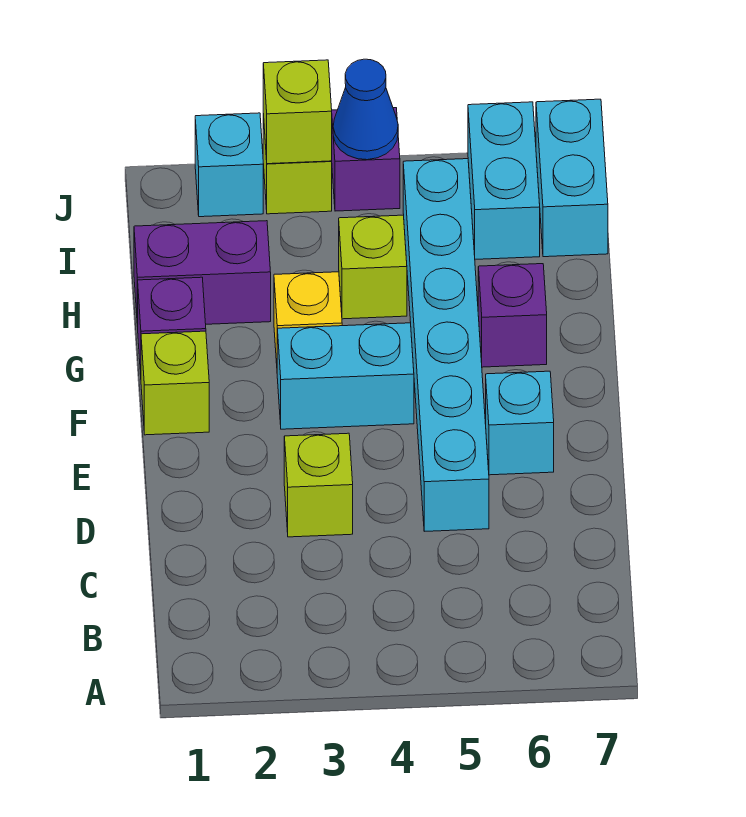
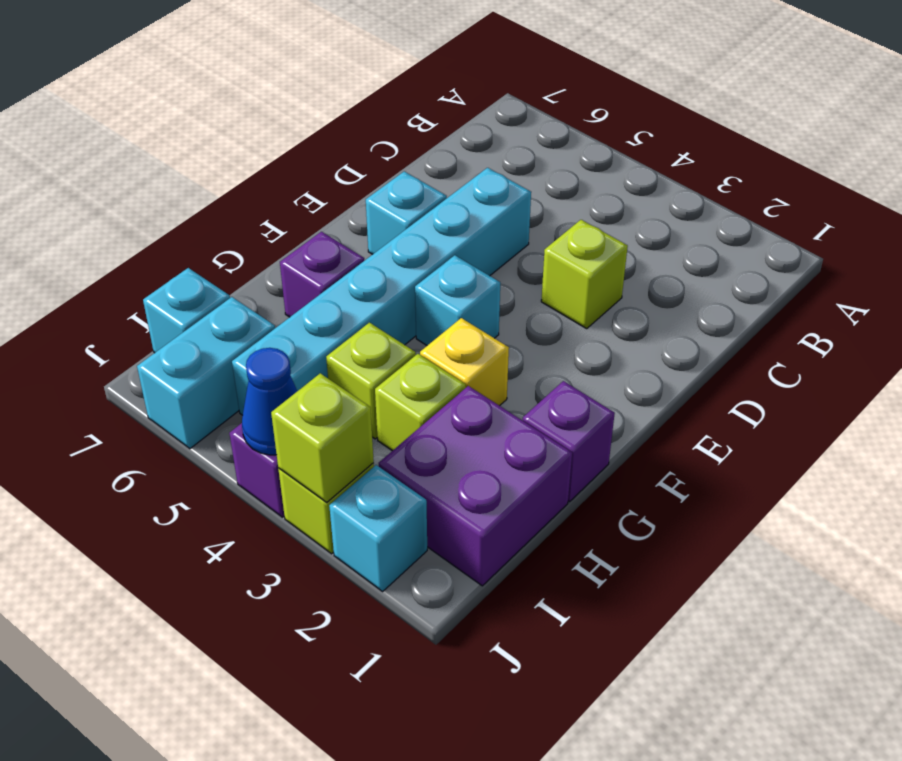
lime 1x1 brick [141,331,209,435] -> lime 1x1 brick moved to [375,354,466,451]
cyan 1x2 brick [277,323,414,429] -> cyan 1x1 brick [415,255,500,346]
purple 1x2 brick [134,221,271,327] -> purple 2x2 brick [379,386,572,586]
cyan 1x2 brick [536,99,608,257] -> cyan 1x1 brick [143,268,230,353]

